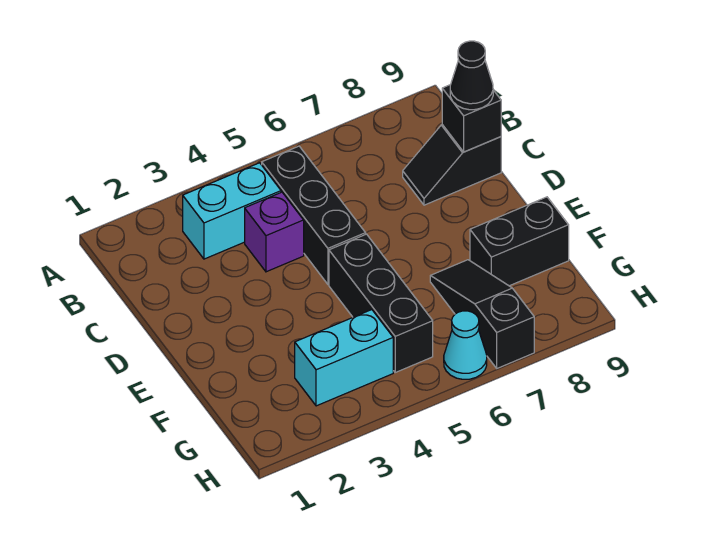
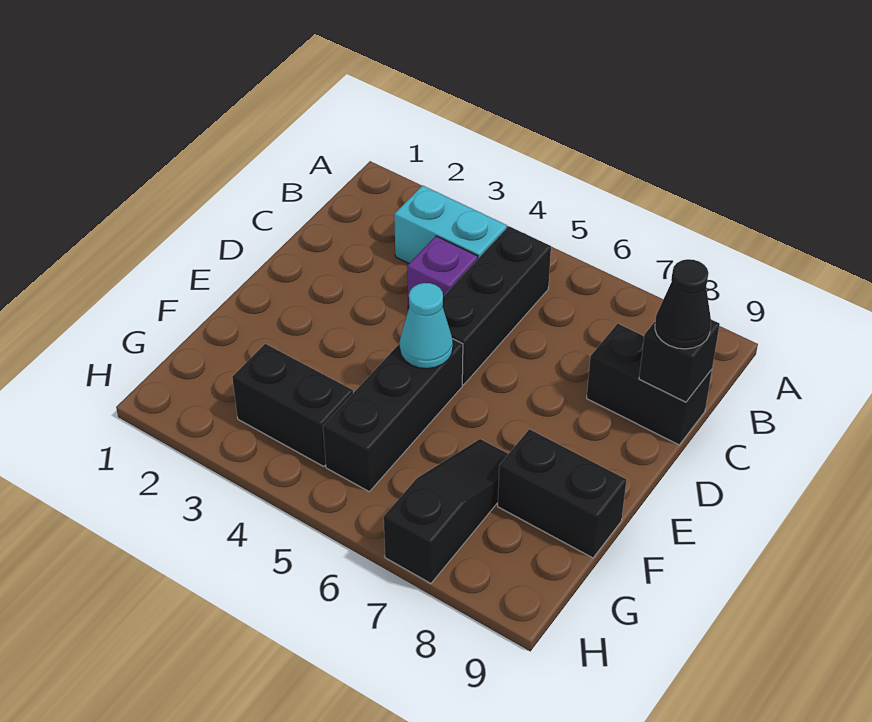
black 1x2 slope [403,125,501,205] -> black 1x2 brick [587,324,712,445]
cyan 1x2 brick [295,310,393,406] -> black 1x2 brick [232,344,353,466]
cyan 1x1 cone [444,311,487,379] -> cyan 1x1 cone moved to [400,283,453,369]

